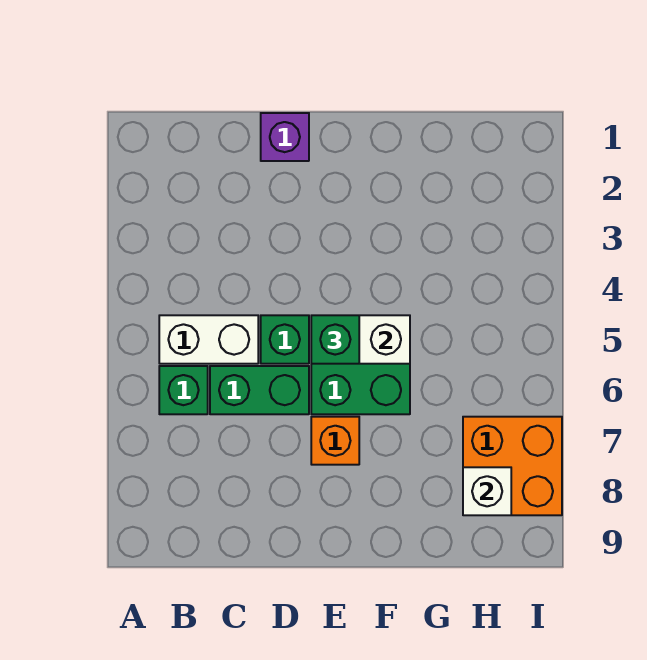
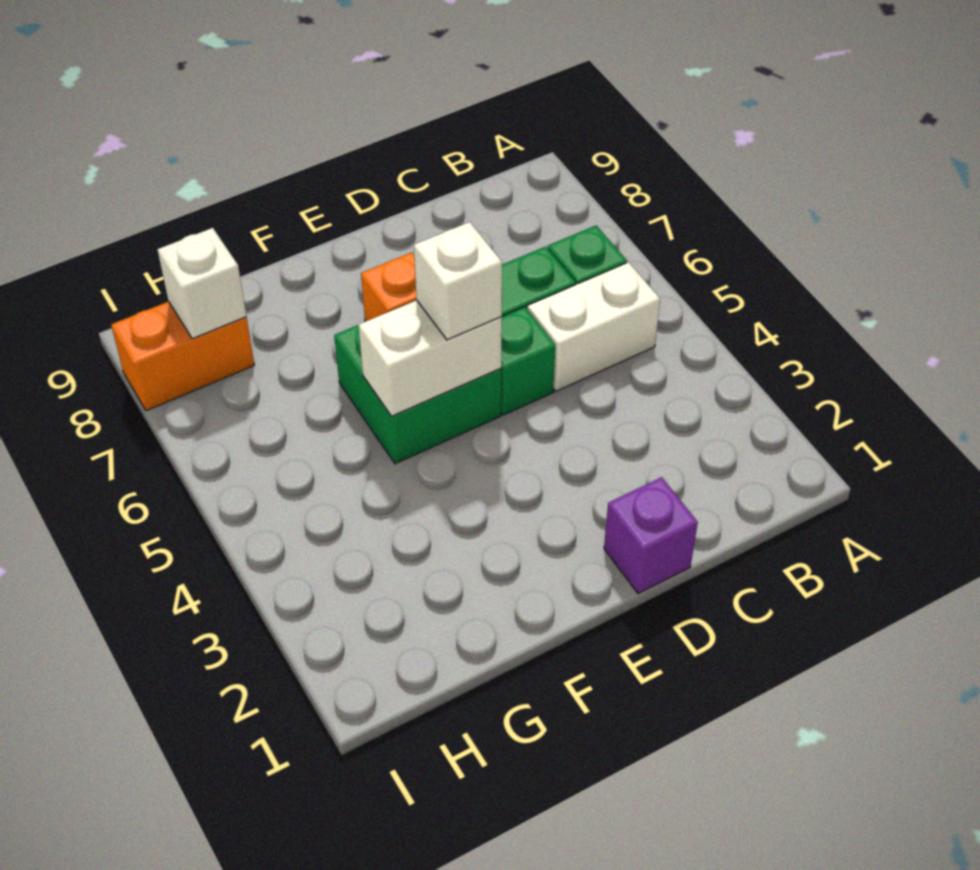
green 1x1 brick [311,315,359,364] -> white 1x1 brick [414,222,502,340]
orange 2x2 brick [463,417,562,515] -> orange 1x2 brick [111,301,254,411]

